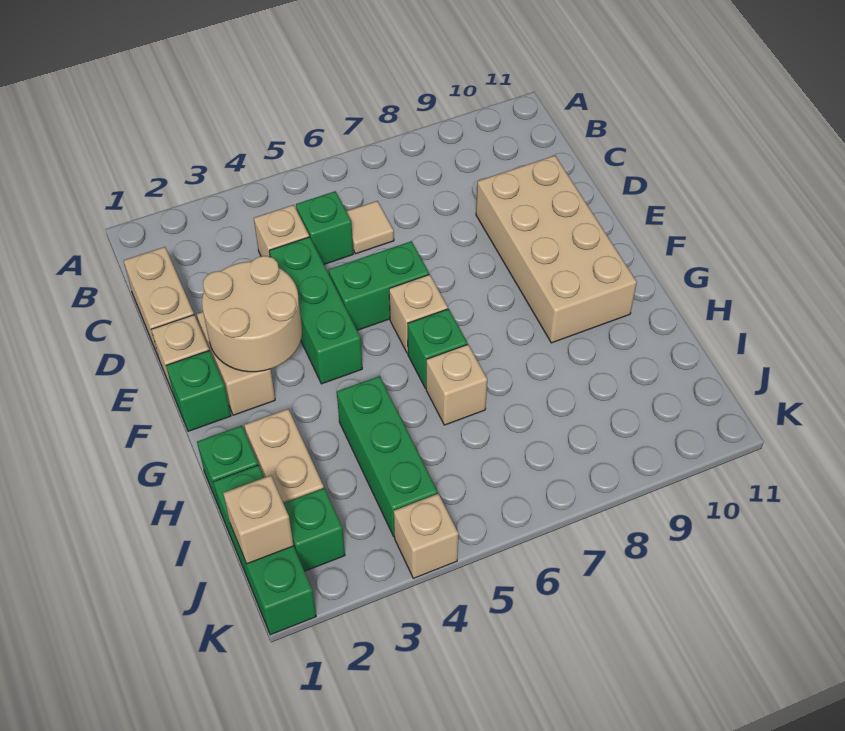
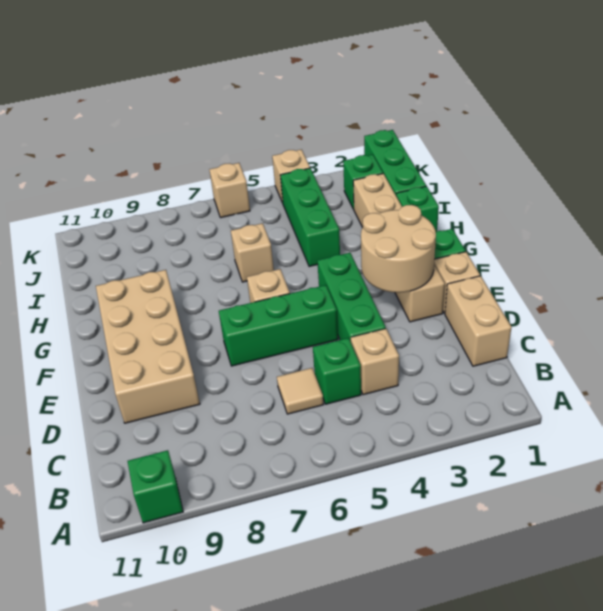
green 1x2 brick [329,241,429,330] -> green 1x3 brick [219,285,338,366]
green 1x1 brick [408,309,467,389] -> green 1x1 brick moved to [128,450,183,523]
tan 1x1 brick [223,475,294,564] -> tan 1x1 brick moved to [209,163,250,218]

